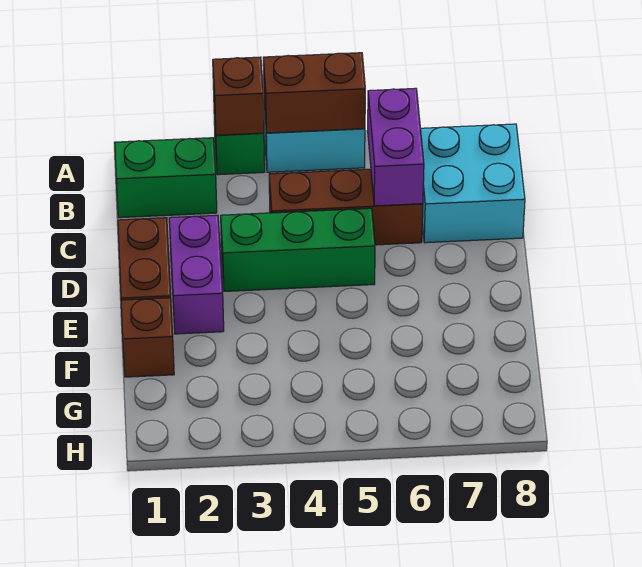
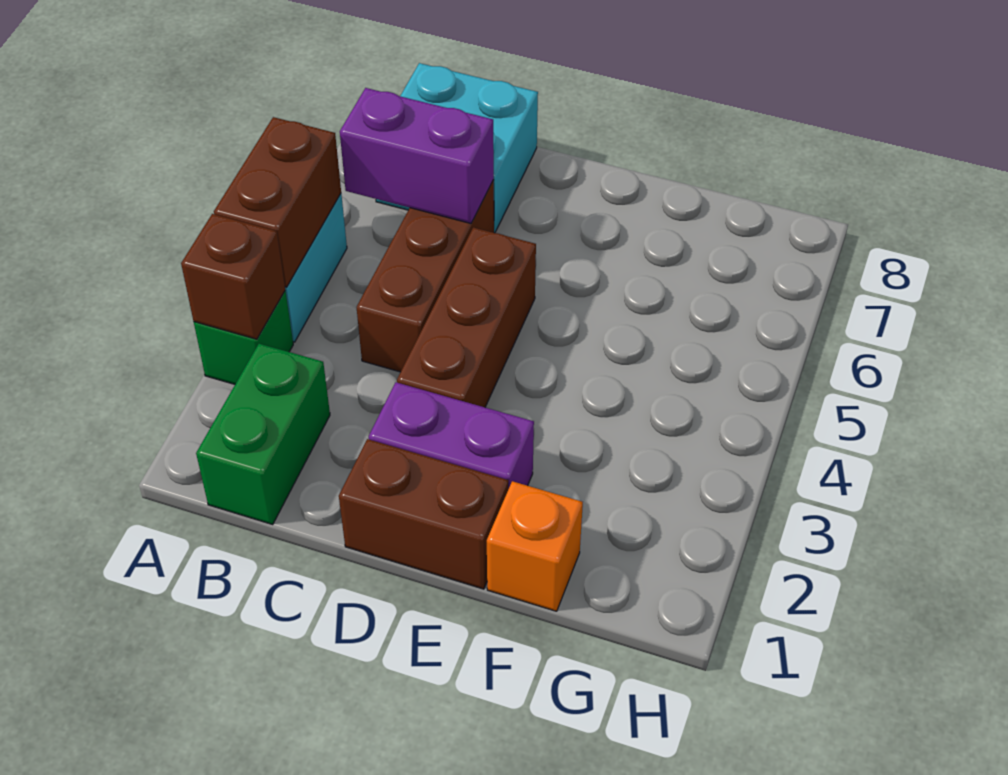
green 1x3 brick [221,208,375,291] -> brown 1x3 brick [397,227,536,407]
brown 1x1 brick [121,298,174,377] -> orange 1x1 brick [487,481,583,611]

